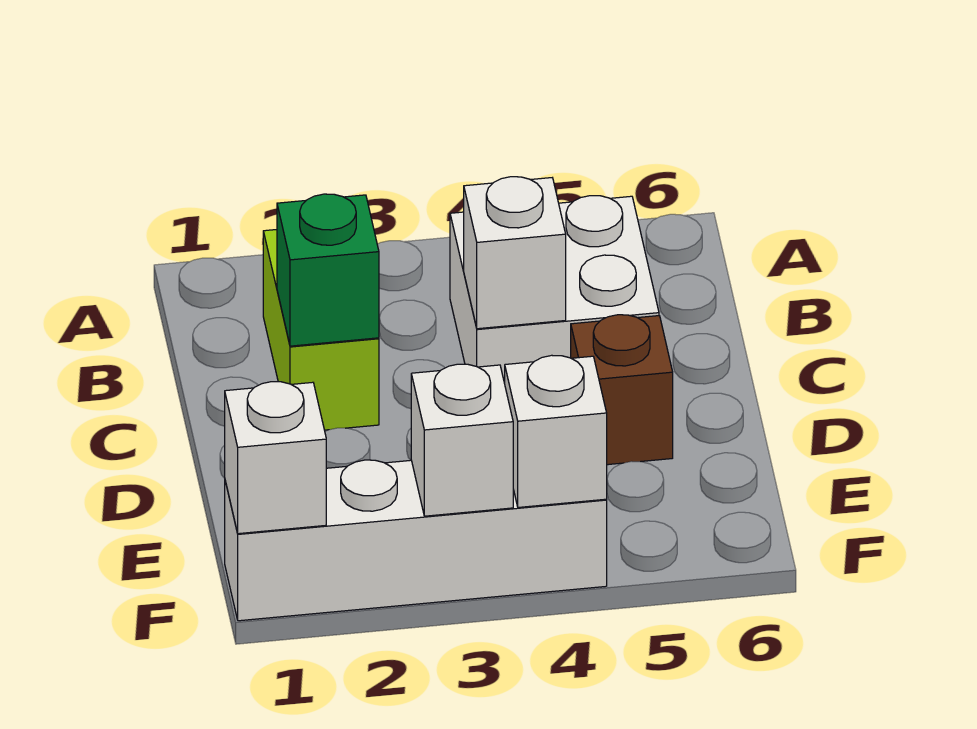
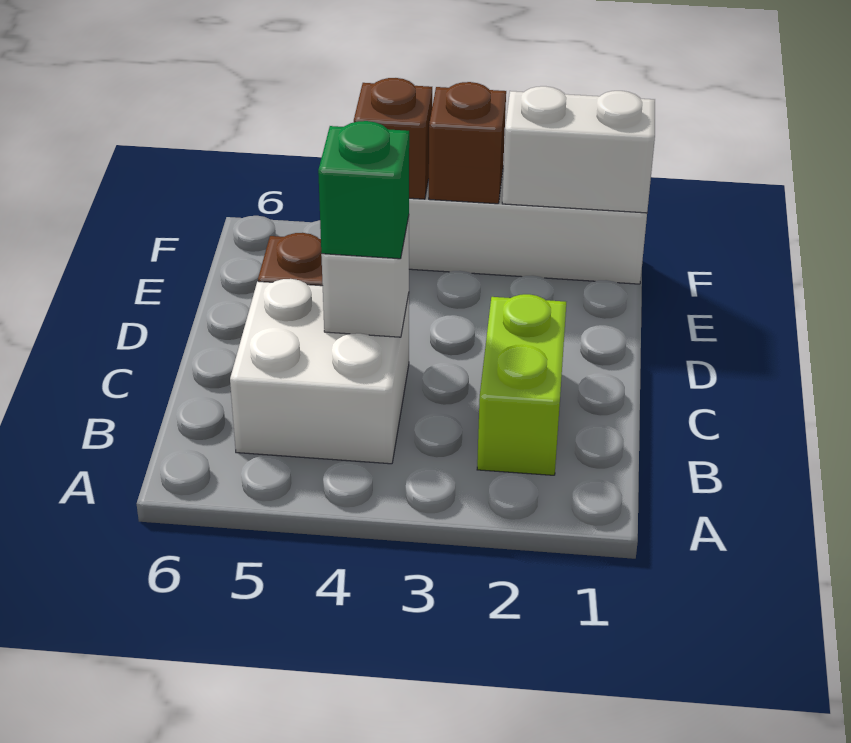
green 1x1 brick [277,194,379,346] -> green 1x1 brick moved to [318,121,409,259]
white 1x1 brick [225,382,326,534] -> white 1x2 brick [502,86,655,213]
white 1x1 brick [411,364,513,516] -> brown 1x1 brick [429,82,506,204]
white 1x1 brick [505,355,607,507] -> brown 1x1 brick [354,78,432,199]

